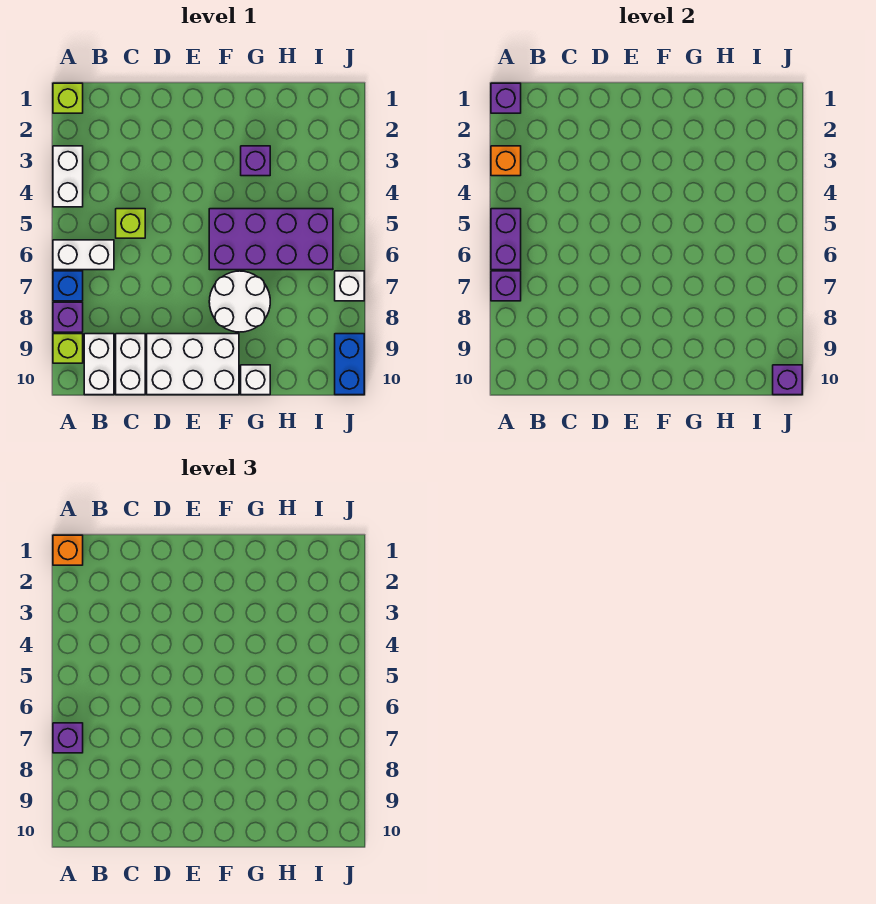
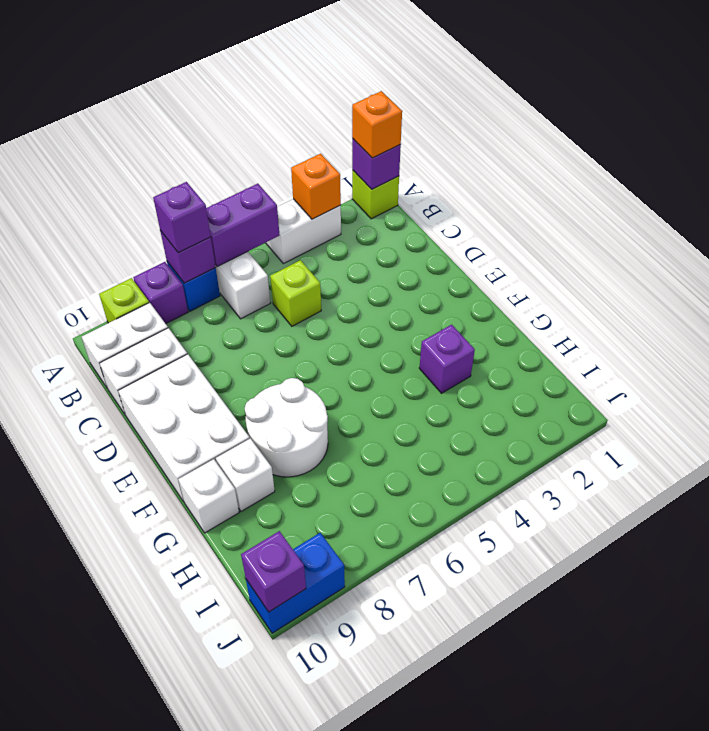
purple 2x4 brick [209,209,333,270] -> none
white 1x1 brick [335,271,364,301] -> white 1x1 brick moved to [216,438,275,511]

